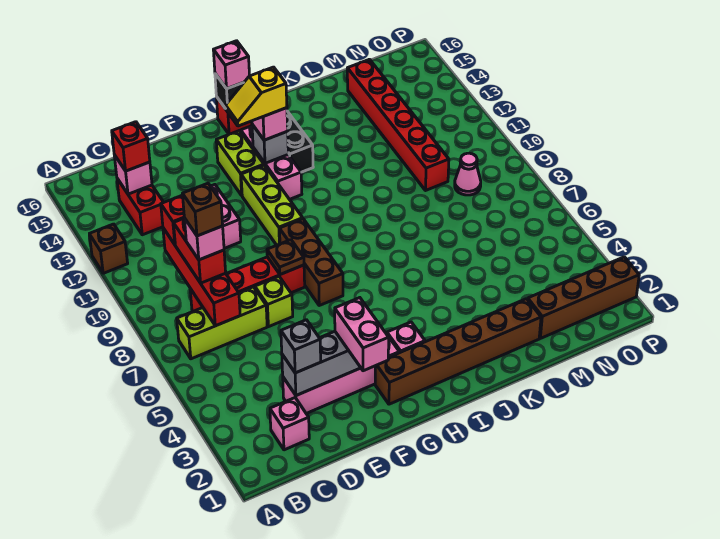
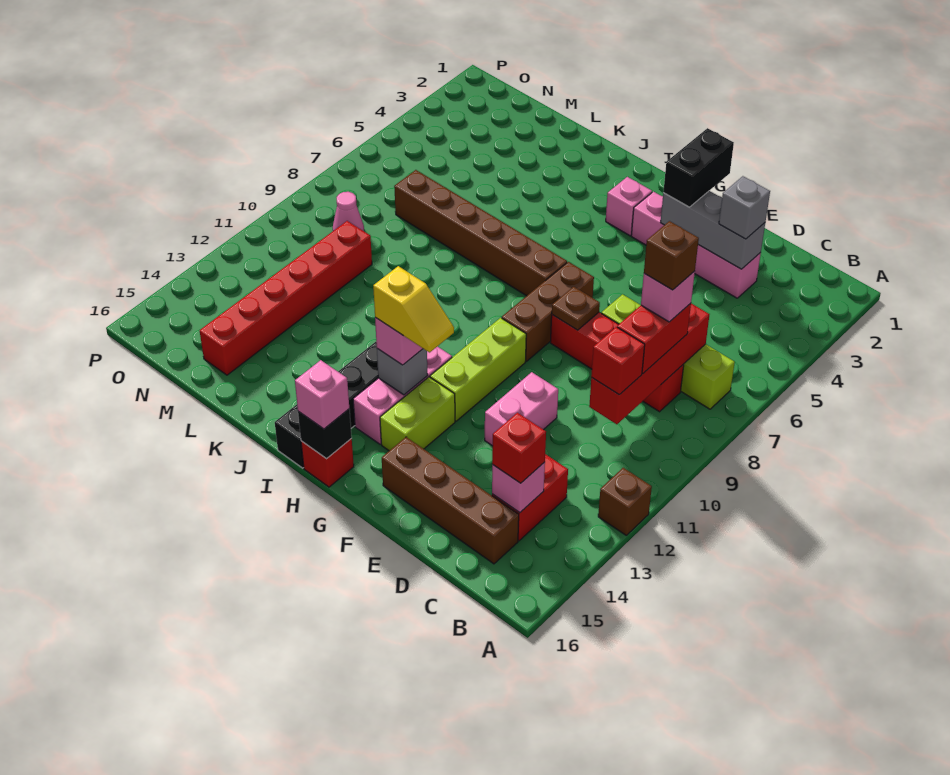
pink 1x1 brick [270,398,309,450] -> none
pink 1x2 brick [335,298,389,371] -> black 1x2 brick [663,128,734,207]
brown 1x6 brick [375,299,541,404] -> brown 1x6 brick moved to [394,170,567,296]
brown 1x4 brick [528,257,639,338] -> brown 1x4 brick moved to [382,437,519,564]

